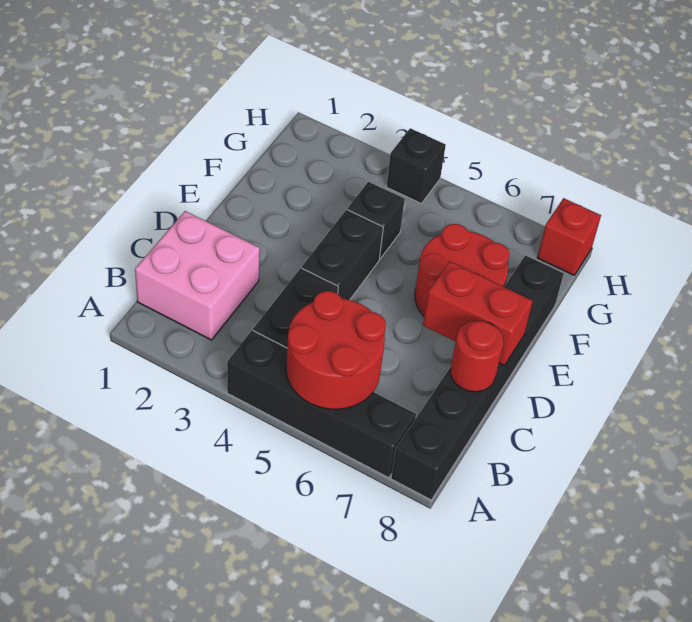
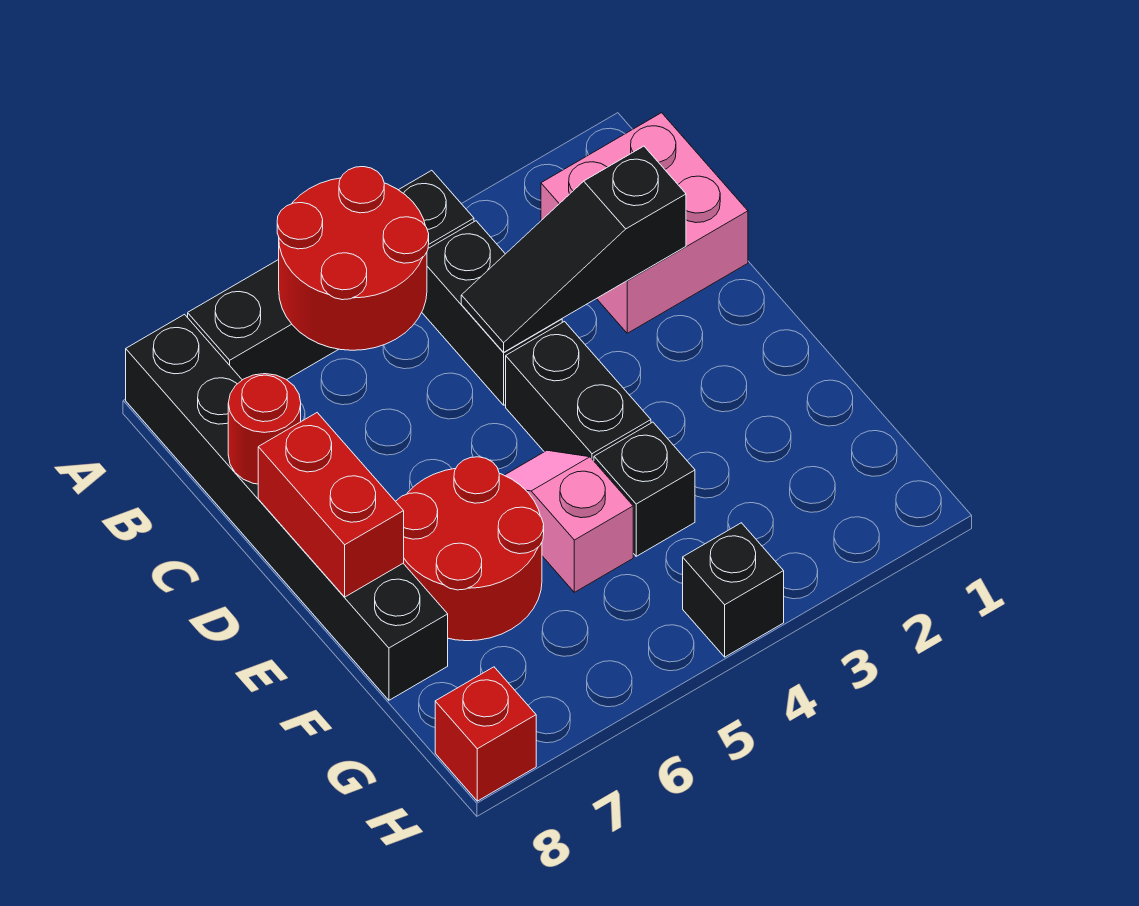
none -> black 1x3 slope [461,146,686,352]
red 1x2 brick [423,261,533,365] -> red 1x2 brick turned to [258,413,404,597]
none -> pink 1x2 slope [504,450,633,592]

